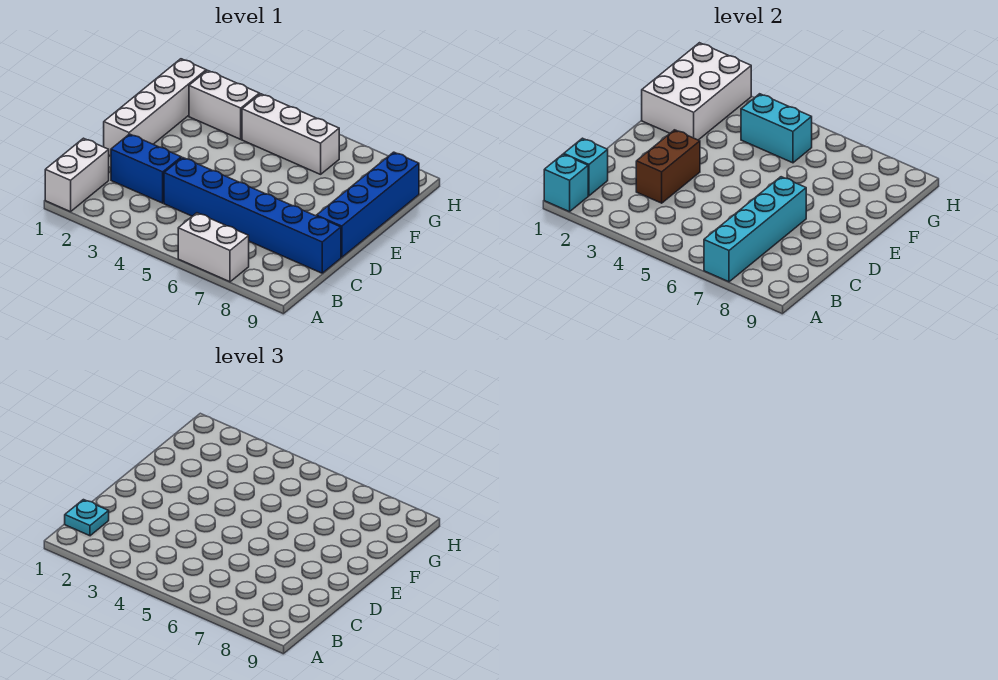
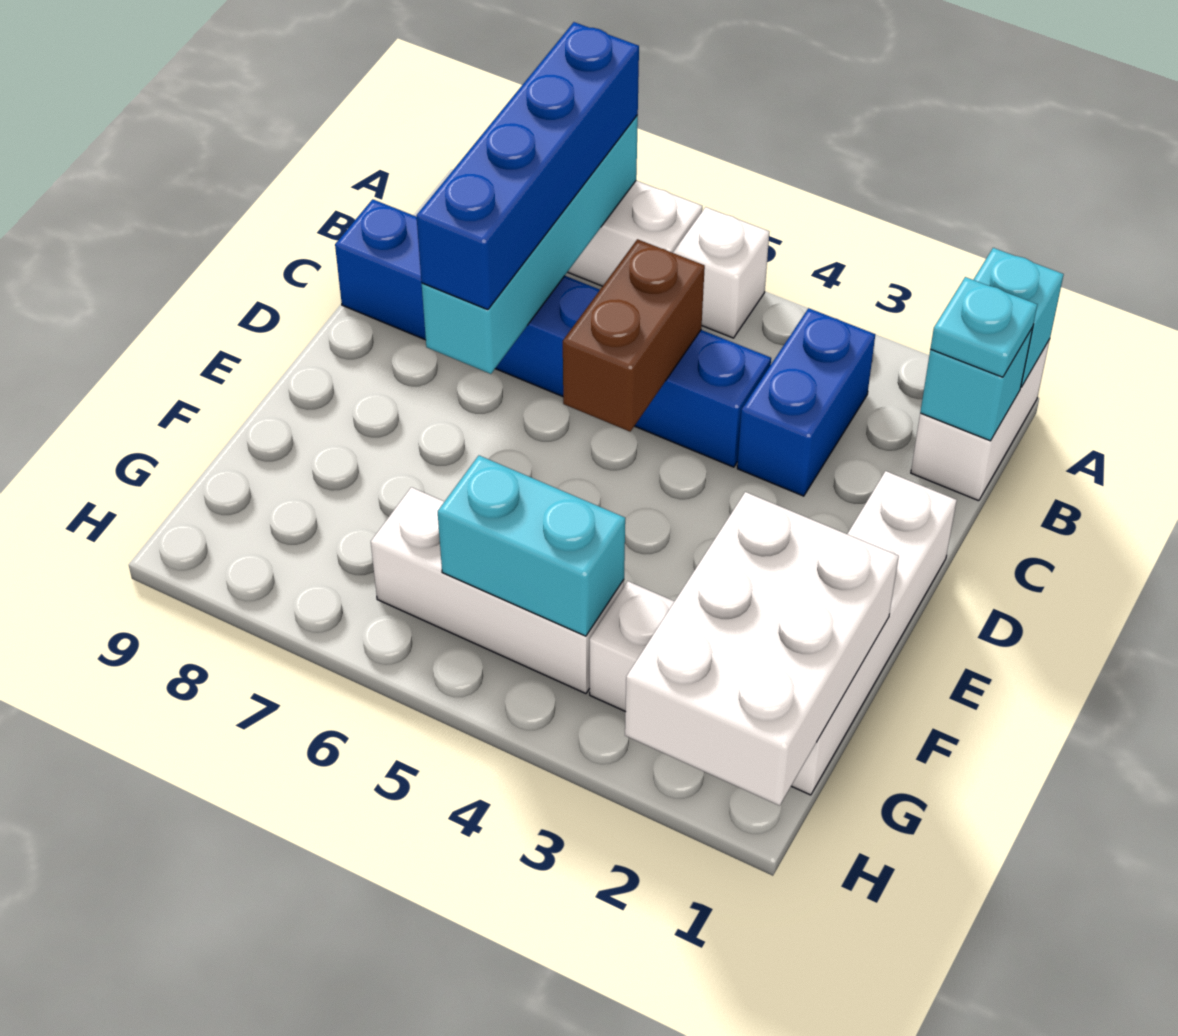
none -> white 1x1 brick [673,207,769,338]
blue 1x2 brick [111,134,181,203] -> blue 1x2 brick turned to [737,308,875,496]
brown 1x2 brick [636,130,700,203] -> brown 1x2 brick moved to [563,239,705,431]
blue 1x4 brick [317,152,419,257] -> blue 1x4 brick moved to [416,22,639,310]

